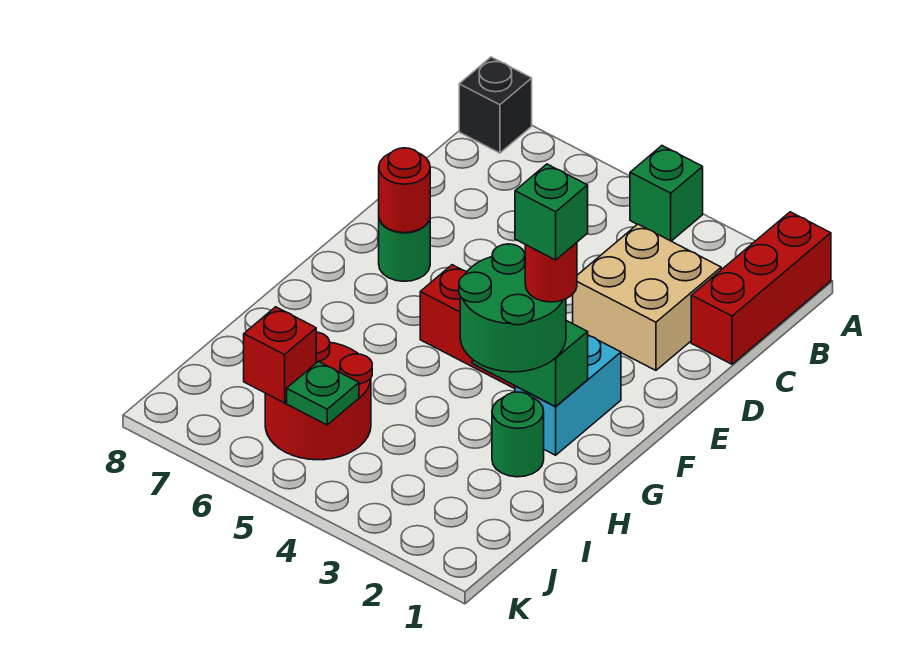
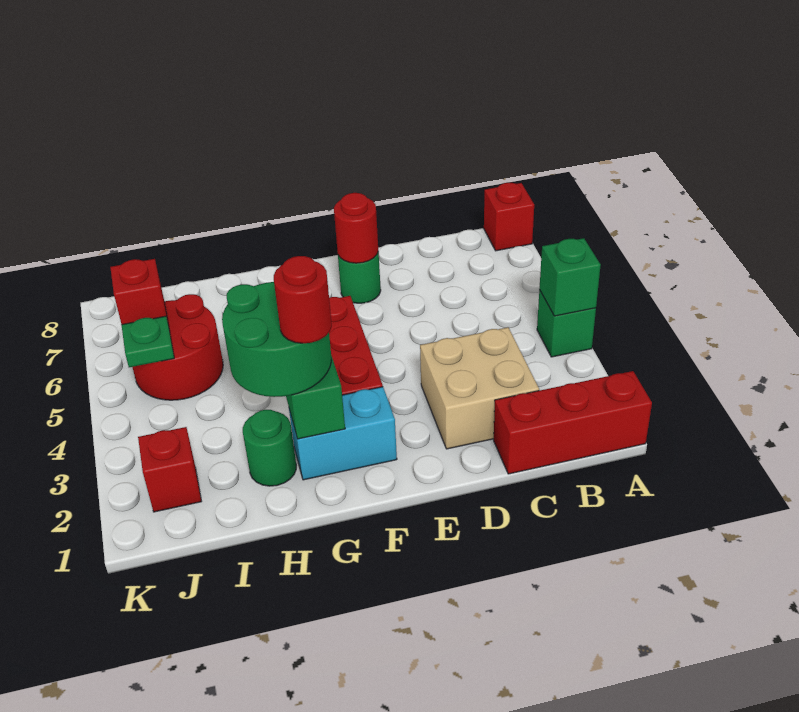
black 1x1 brick [459,57,532,153] -> red 1x1 brick [484,183,534,251]
green 1x1 brick [515,164,588,260] -> green 1x1 brick moved to [539,238,601,316]
none -> red 1x1 brick [138,427,202,512]

